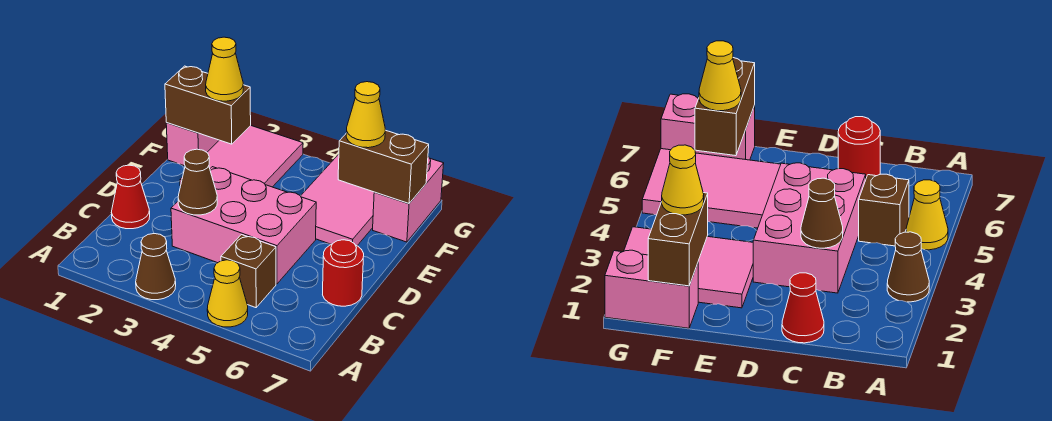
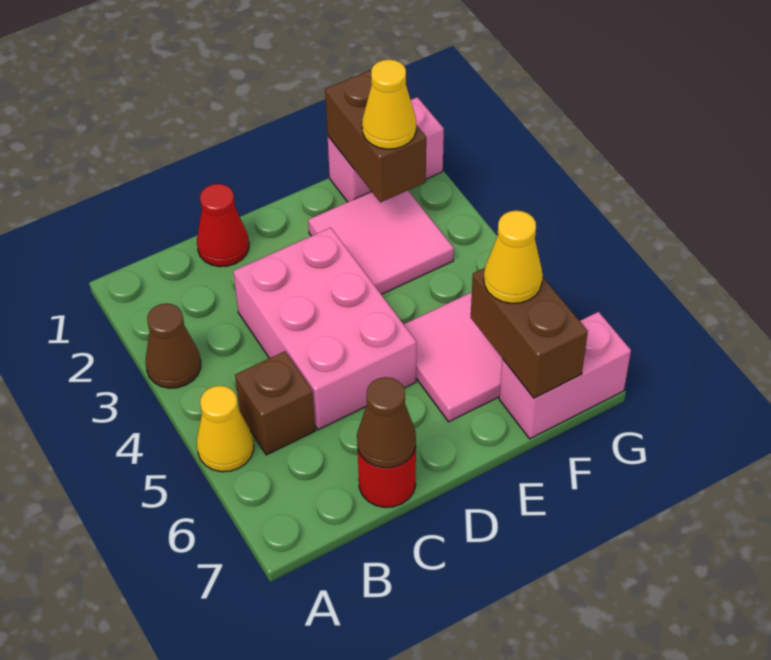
brown 1x1 cone [178,149,217,215] -> brown 1x1 cone moved to [357,377,416,468]
pink 2x3 tile [180,126,303,187] -> pink 2x2 tile [308,191,454,294]

